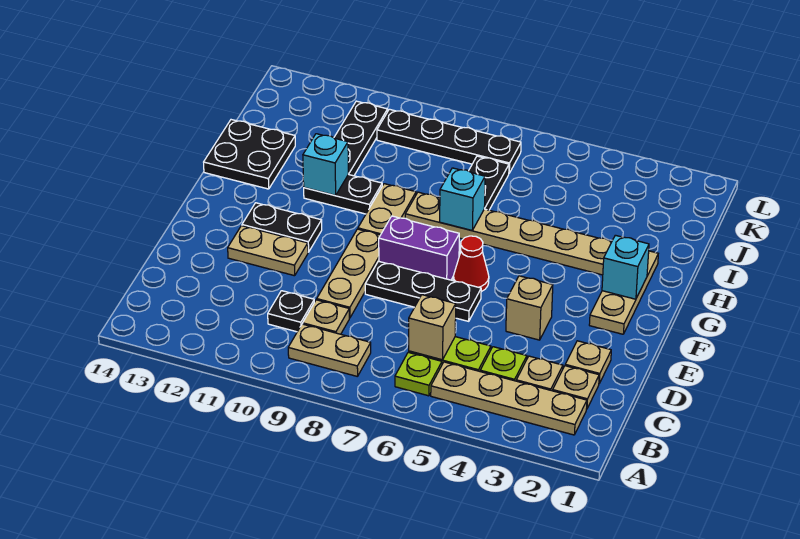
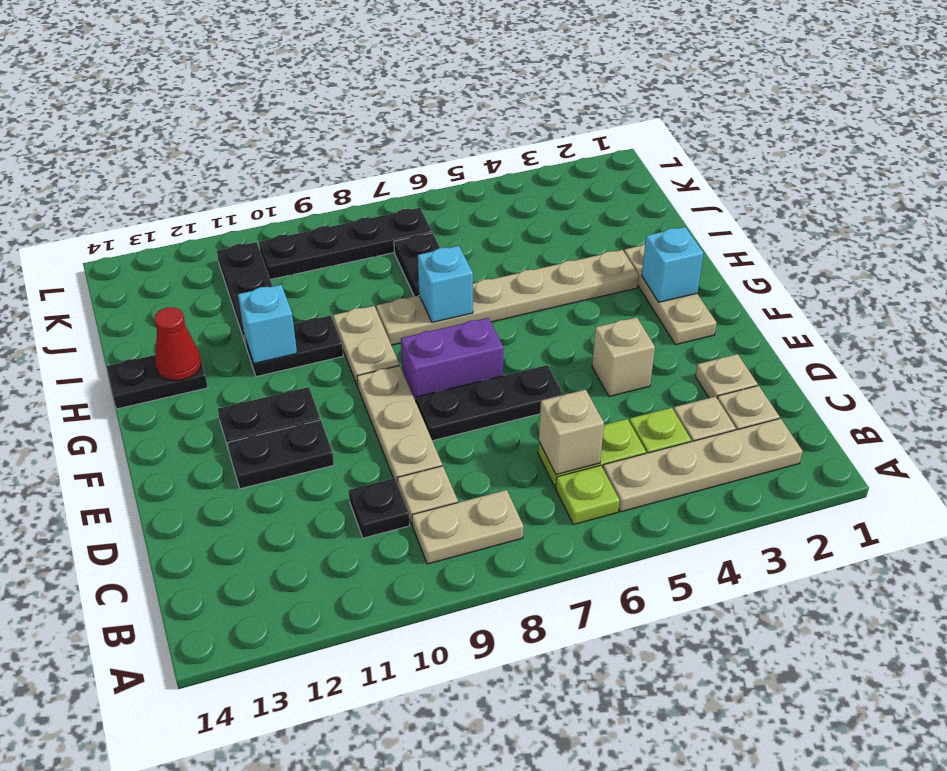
tan 1x2 plate [228,226,308,276] -> black 1x2 plate [228,420,334,489]
red 1x1 cone [453,236,489,292] -> red 1x1 cone moved to [155,307,201,381]
black 2x2 plate [204,120,295,189] -> black 1x2 plate [107,346,208,409]

